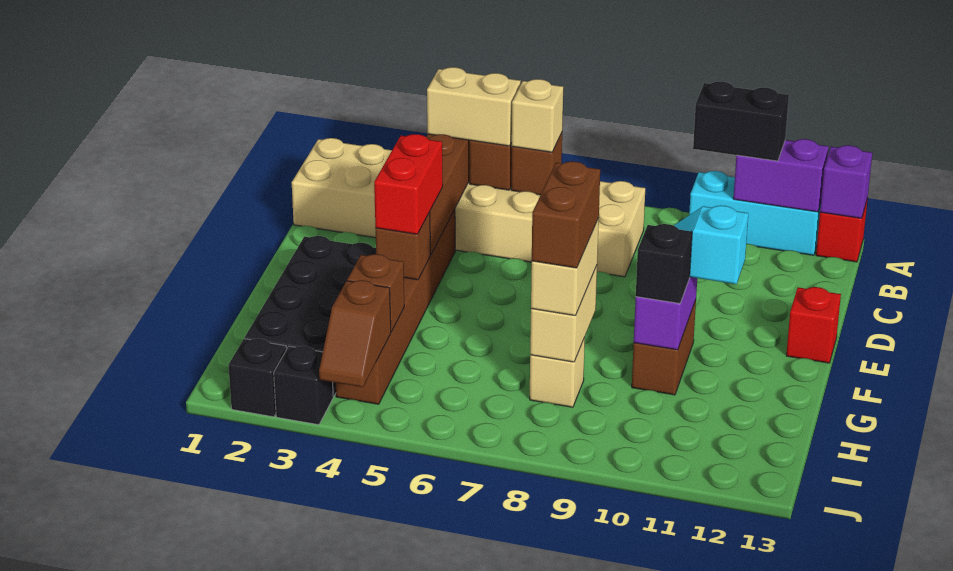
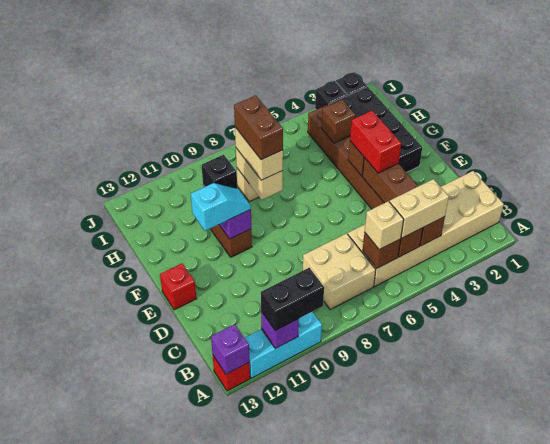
purple 1x2 brick [733,139,829,212] -> purple 1x1 brick [261,311,299,349]
brown 1x2 slope [319,280,391,387] -> none

